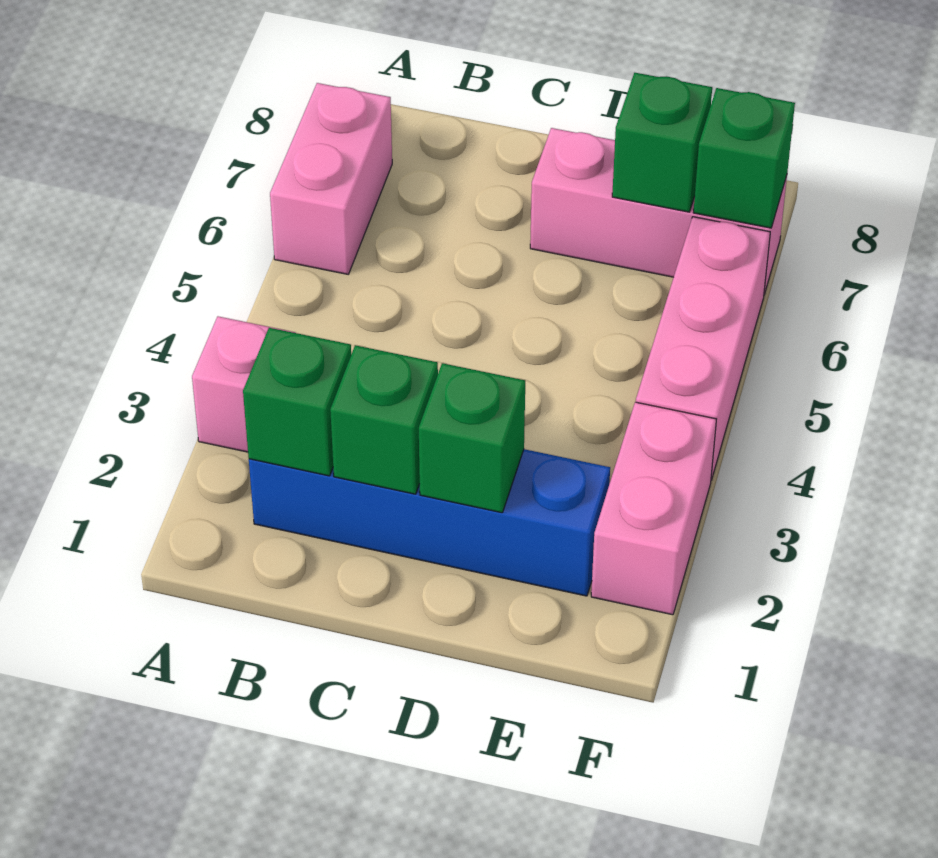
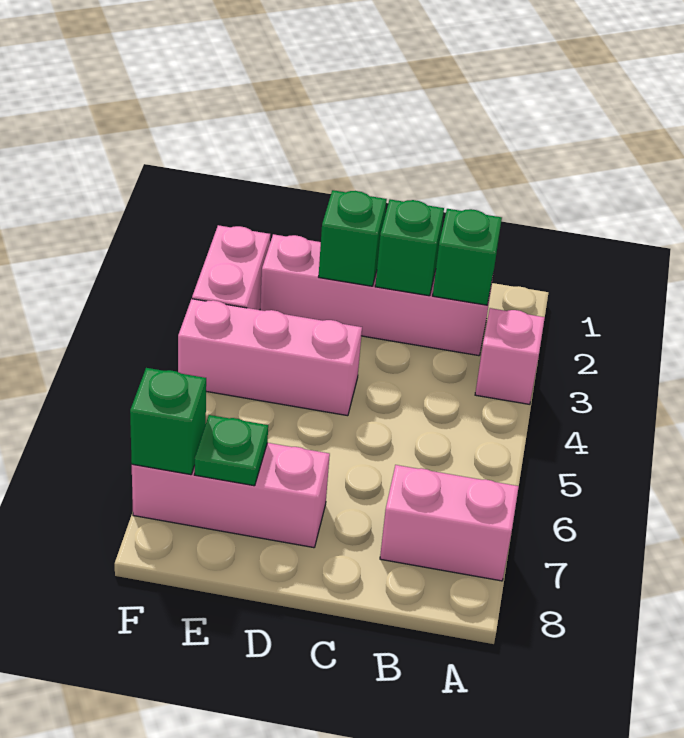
pink 1x2 brick [270,83,392,274] -> pink 1x2 brick turned to [380,465,519,581]
blue 1x4 brick [249,449,610,596] -> pink 1x4 brick [260,234,493,356]
green 1x1 brick [612,73,712,212] -> green 1x1 plate [195,415,268,486]
pink 1x3 brick [636,217,770,480] -> pink 1x3 brick turned to [178,299,362,416]

